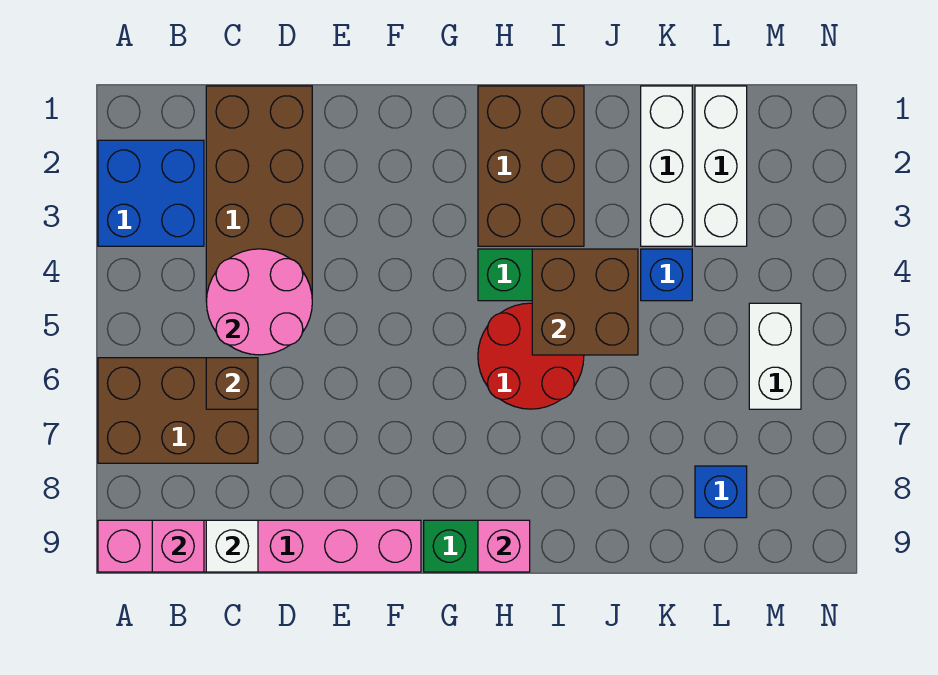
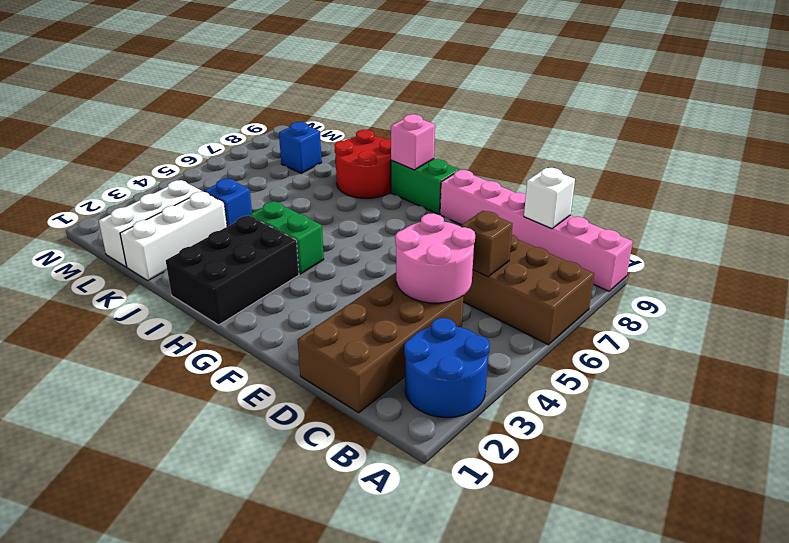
blue 2x2 brick [98,140,204,246] -> blue 2x2 round brick [404,318,490,417]
pink 1x1 brick [152,520,204,572] -> none
brown 2x3 brick [478,86,584,246] -> black 2x3 brick [166,215,299,325]
red 2x2 round brick [478,303,584,409] -> red 2x2 round brick moved to [334,130,391,198]
brown 2x2 brick [532,249,638,355] -> none
white 1x2 brick [749,303,801,409] -> none

